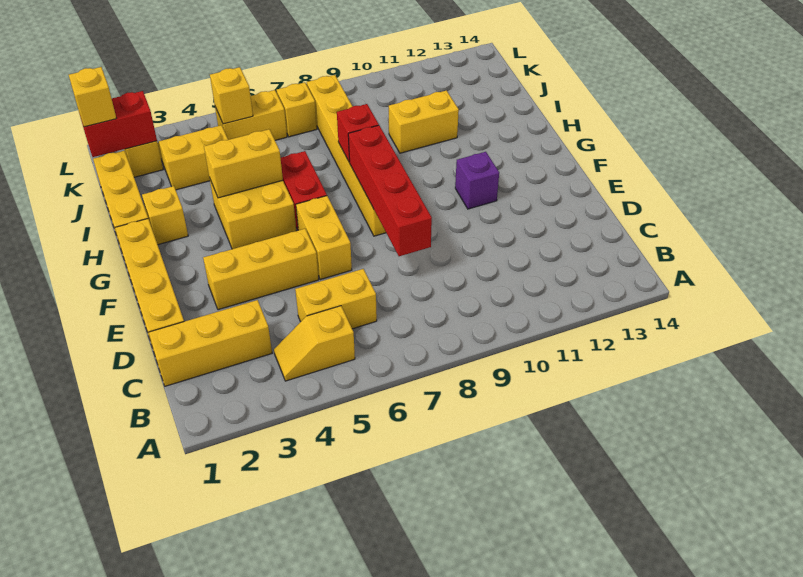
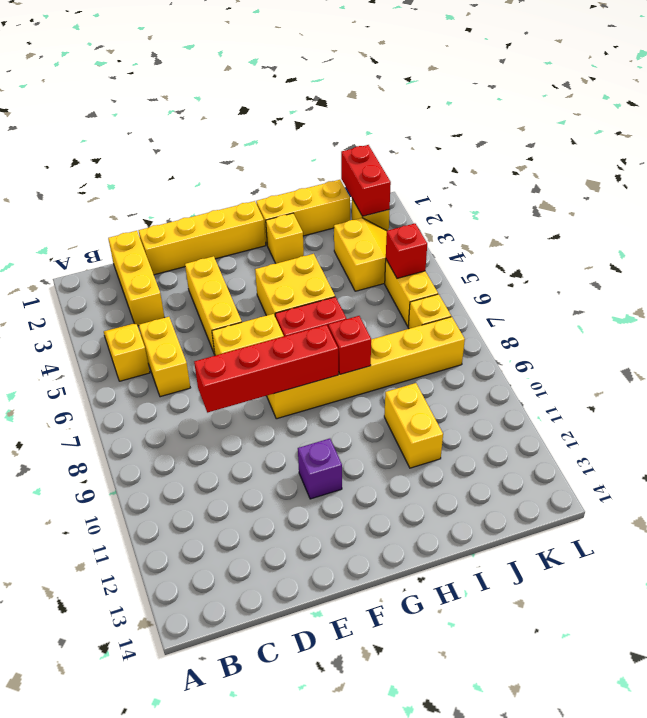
yellow 1x2 brick [204,129,283,198] -> none
yellow 1x1 brick [69,67,116,127] -> none
yellow 1x1 brick [210,67,253,124] -> red 1x1 brick [386,223,427,278]

